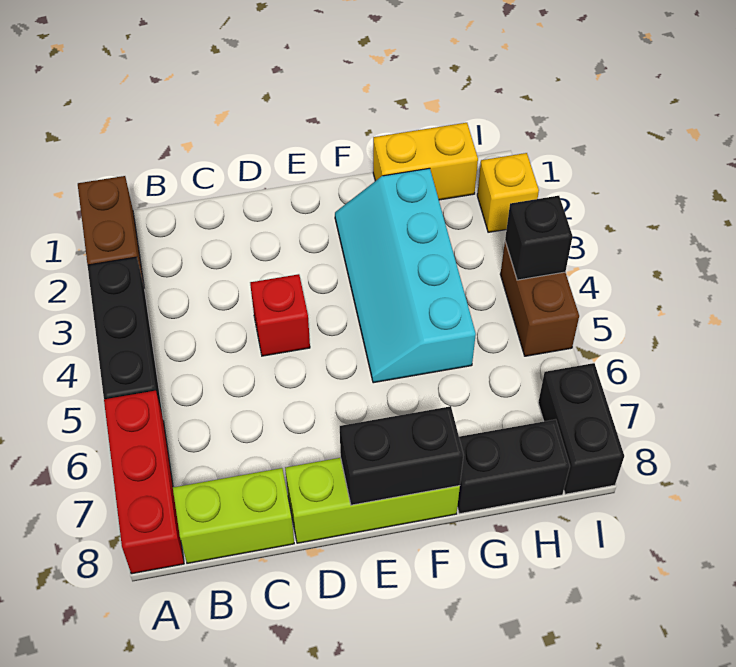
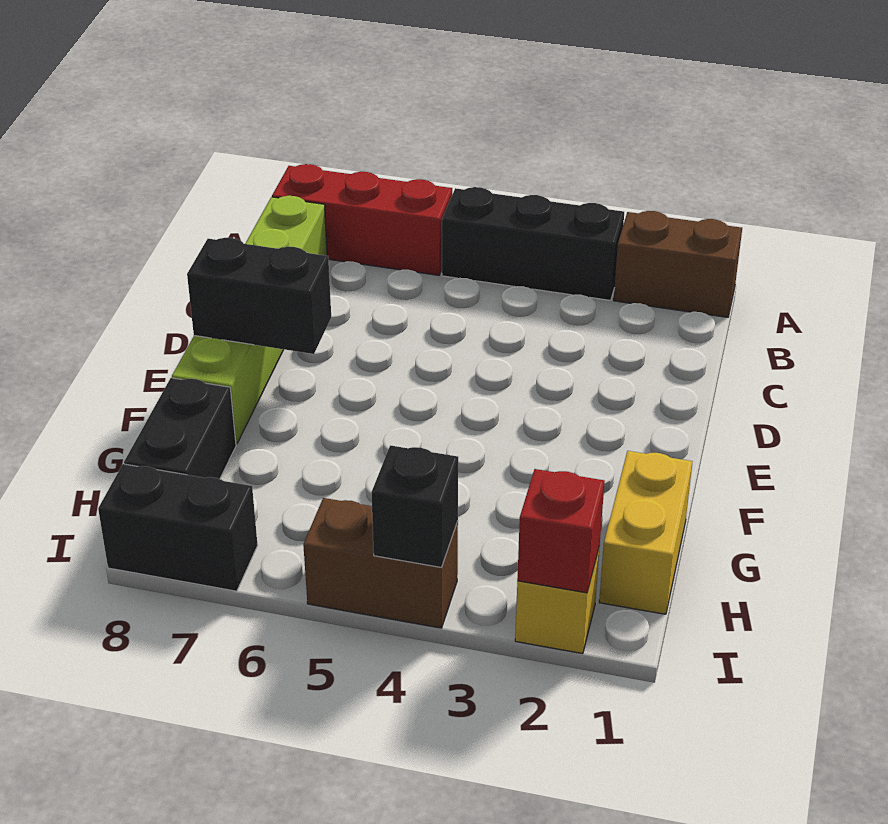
red 1x1 brick [250,274,310,356] -> red 1x1 brick moved to [517,469,605,593]
black 1x2 brick [340,406,464,505] -> black 1x2 brick turned to [187,238,331,354]
cyan 2x4 slope [335,168,476,383] -> none

